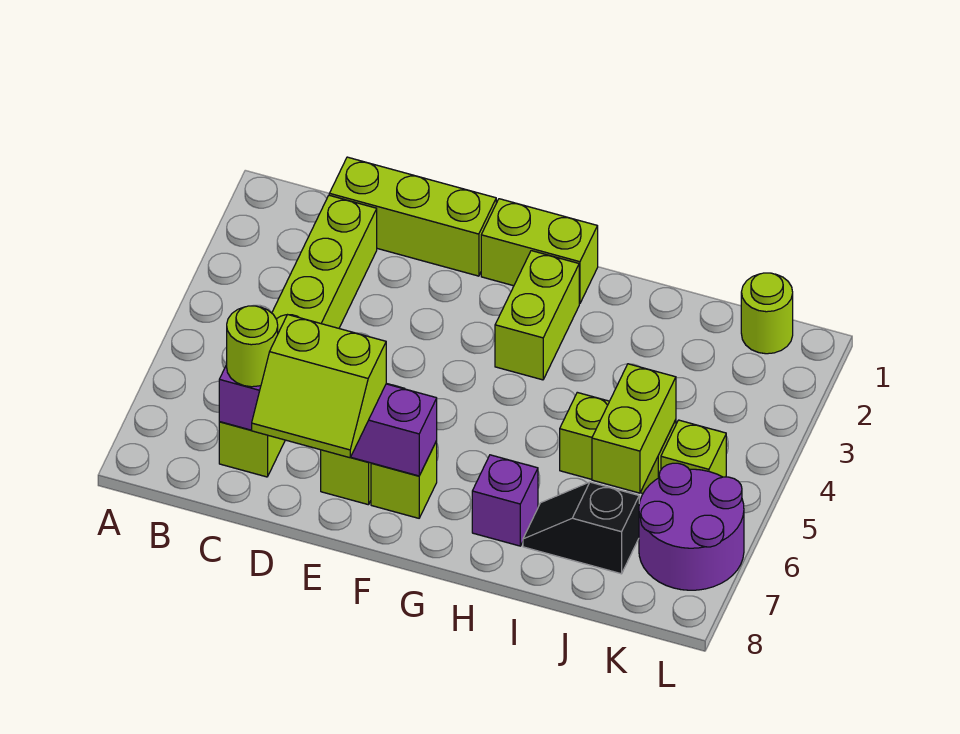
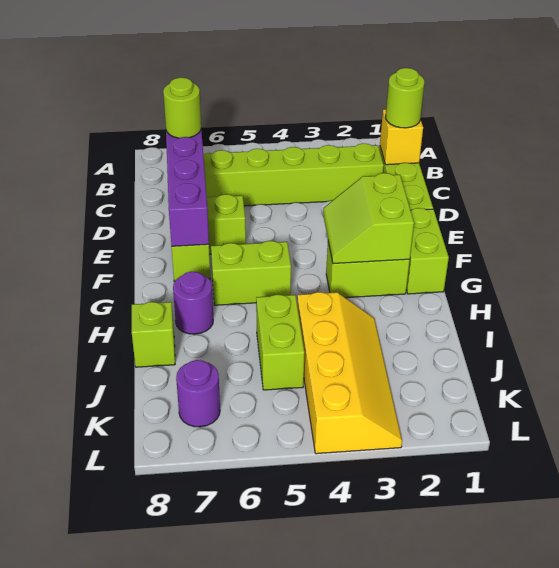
none -> yellow 1x1 brick [380,109,423,165]
lime 2x2 slope [251,315,386,458] -> lime 2x2 slope moved to [323,173,414,264]
purple 1x1 brick [472,455,538,546] -> purple 1x1 round brick [173,272,213,334]
none -> yellow 2x4 slope [297,292,402,454]
black 1x2 slope [523,482,639,574] -> none
lime 1x2 brick [592,364,676,493] -> lime 1x2 brick moved to [211,241,291,305]
lime 1x1 round brick [741,273,793,354] -> lime 1x1 round brick moved to [386,68,424,128]
lime 1x1 brick [661,420,726,477] -> lime 1x1 brick moved to [132,302,175,367]
purple 2x2 round brick [639,463,744,590] -> purple 1x1 round brick [176,360,220,427]

